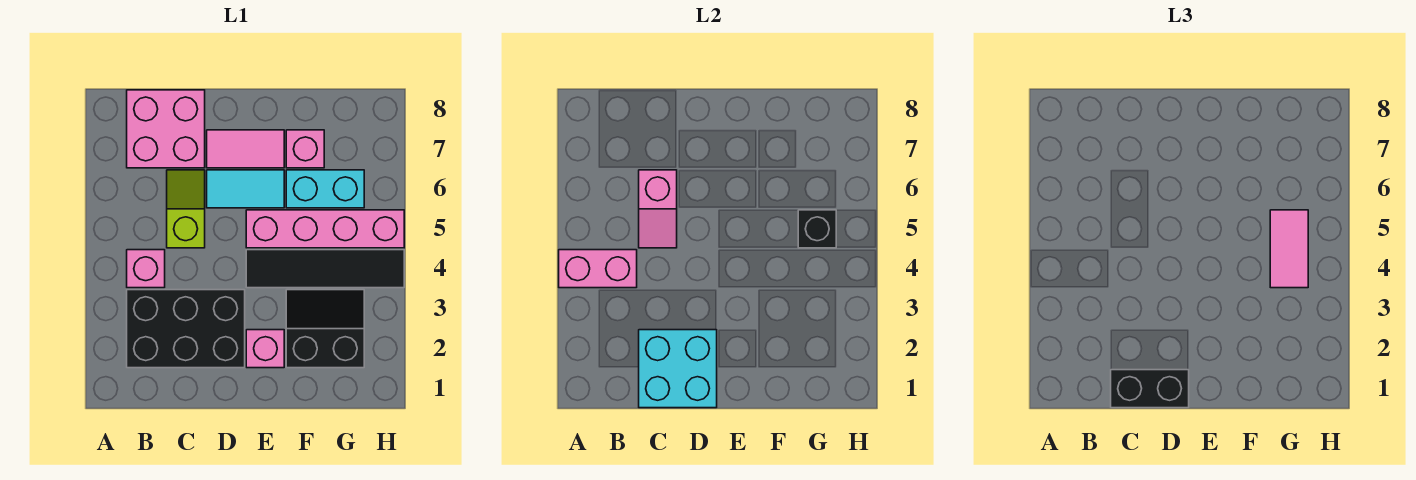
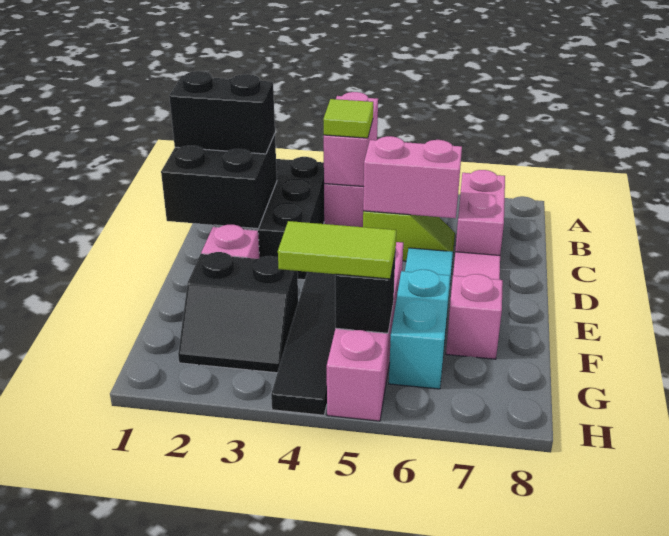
none -> lime 1x1 tile [323,99,373,138]
pink 2x2 brick [127,90,205,168] -> pink 1x2 brick [455,170,505,255]
cyan 2x2 brick [639,330,717,408] -> black 2x2 brick [161,134,277,229]
black 1x2 brick [1111,370,1189,408] -> black 1x2 brick turned to [169,71,275,154]
pink 1x2 slope [639,170,677,248] -> pink 1x2 brick [363,136,462,218]
black 2x2 slope [286,290,364,368] -> black 2x2 slope turned to [178,252,298,373]
pink 1x2 tile [1270,210,1308,288] -> lime 1x2 tile [278,221,396,279]

